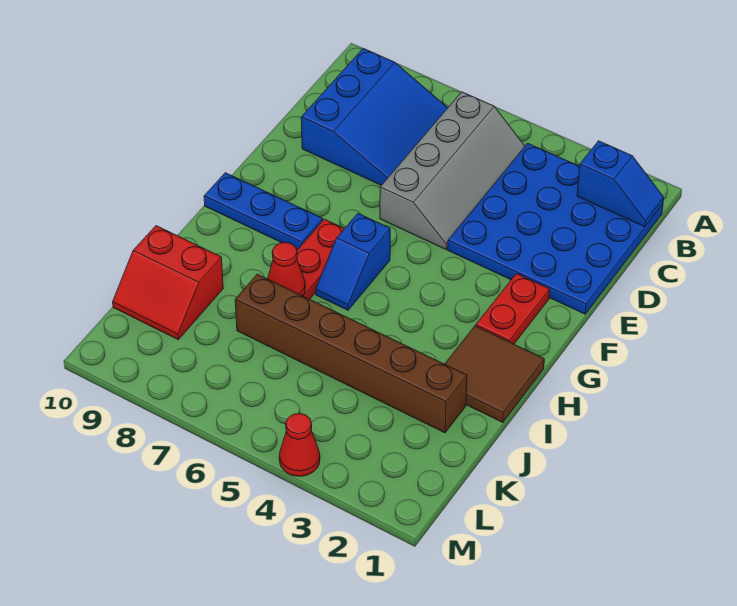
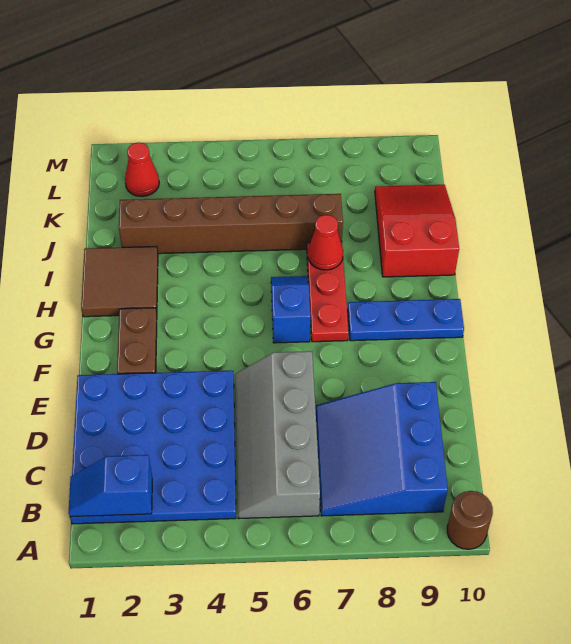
none -> brown 1x1 round brick [447,491,493,549]
red 1x2 plate [476,274,550,344] -> brown 1x2 plate [117,308,157,374]
red 2x2 slope [113,226,223,340] -> red 2x3 slope [375,185,459,277]
red 1x1 cone [279,413,320,476] -> red 1x1 cone moved to [125,143,159,196]

